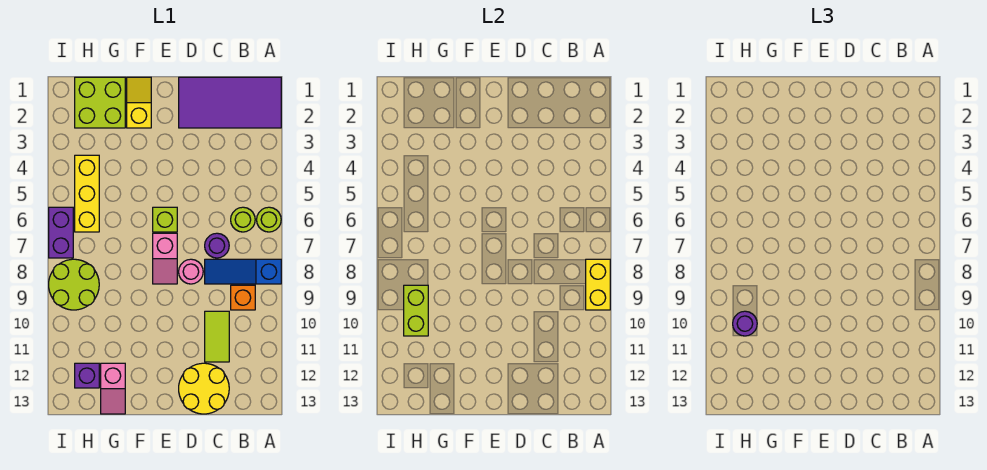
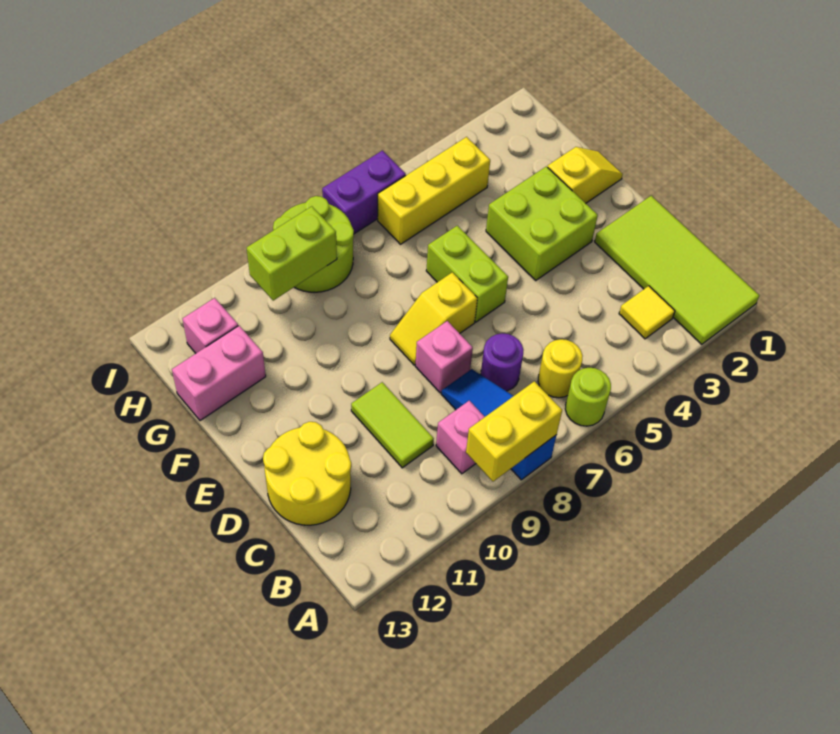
purple 2x4 tile [179,77,281,128] -> lime 2x4 tile [595,196,759,345]
none -> yellow 1x1 tile [619,286,675,339]
lime 1x1 round brick [231,207,255,232] -> yellow 1x1 round brick [538,339,583,398]
orange 1x1 brick [231,285,255,310] -> pink 1x1 brick [436,401,485,474]
lime 1x2 tile [205,311,229,362] -> lime 1x2 tile turned to [351,382,434,468]
pink 1x1 round brick [179,259,203,284] -> pink 1x1 brick [415,321,473,393]
lime 1x1 brick [153,207,177,232] -> lime 1x2 brick [426,226,508,322]
pink 1x2 slope [153,233,177,284] -> yellow 1x2 slope [390,272,477,365]
lime 2x2 brick [75,77,125,128] -> lime 2x2 brick moved to [486,166,598,280]
pink 1x2 slope [101,363,125,414] -> pink 1x2 brick [172,326,266,421]
purple 1x1 round brick [733,311,757,336] -> none
purple 1x1 brick [75,363,99,388] -> pink 1x1 brick [182,298,238,353]

